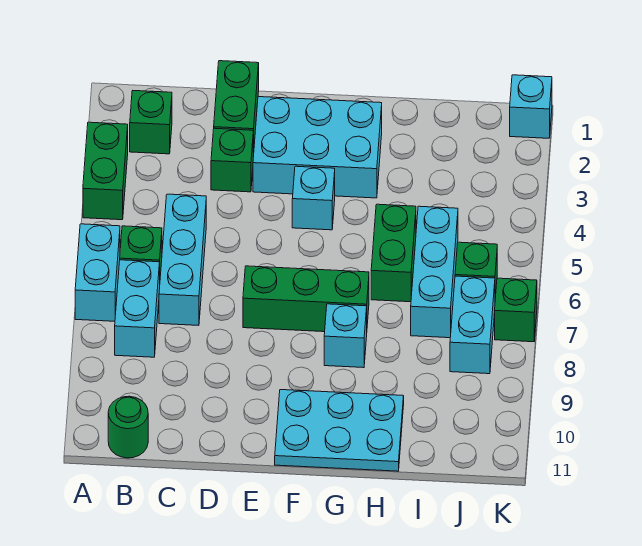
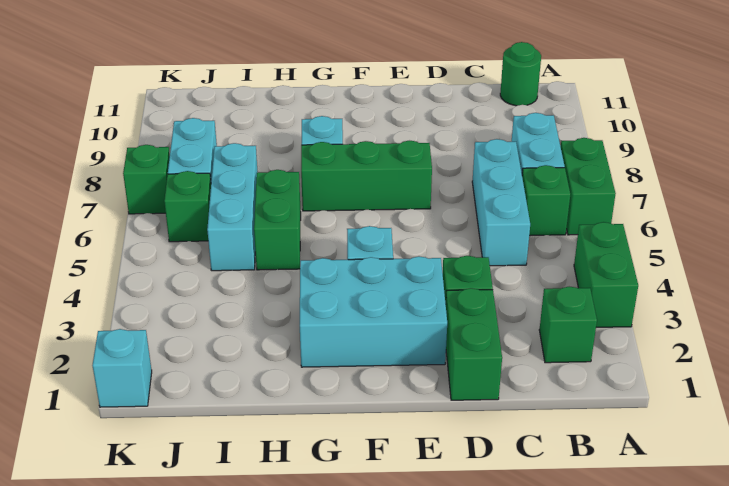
cyan 1x2 brick [75,224,120,321] -> green 1x2 brick [561,138,616,235]
cyan 2x3 plate [275,390,404,471] -> none

